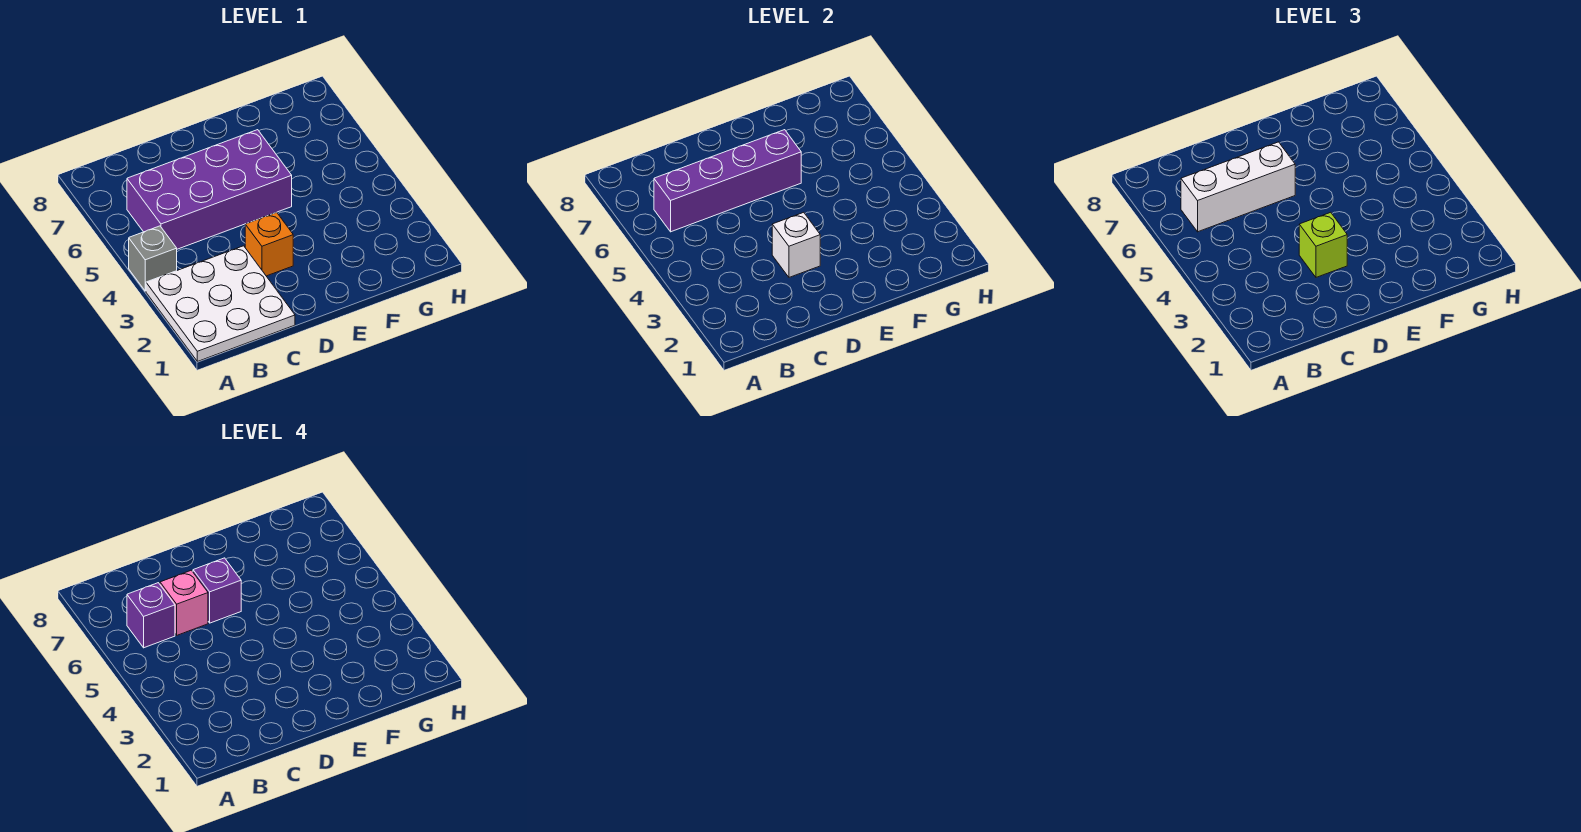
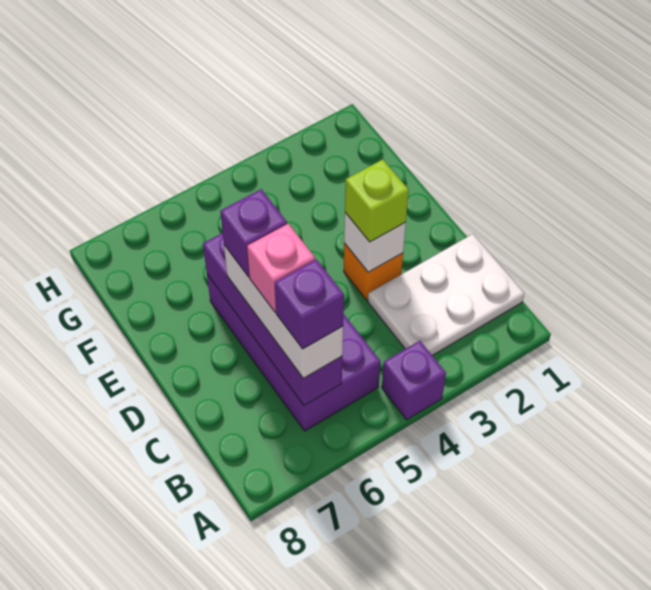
white 3x3 plate [146,246,295,361] -> white 2x3 plate [368,234,524,355]
grey 1x1 brick [129,226,177,291] -> purple 1x1 brick [382,341,446,420]

